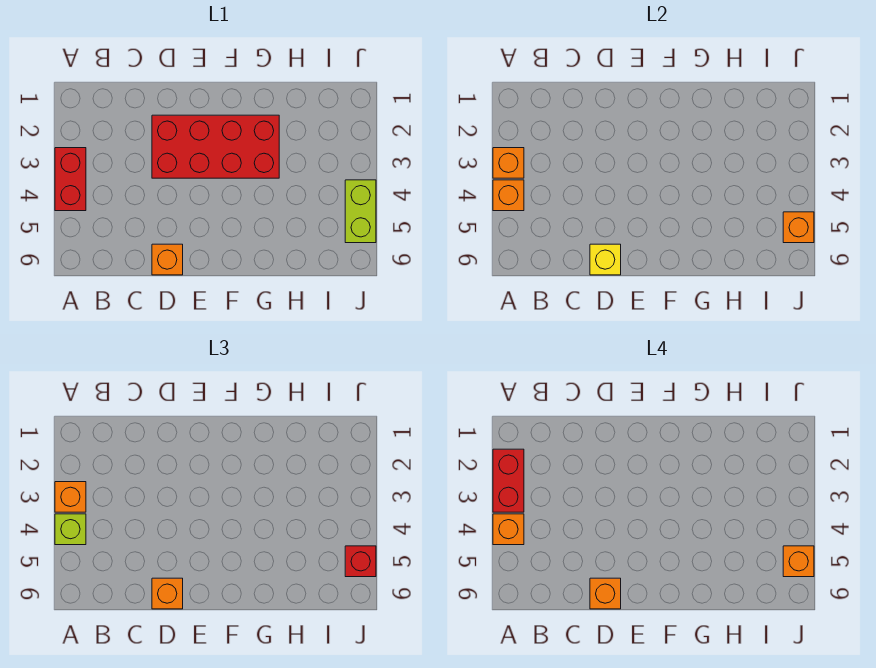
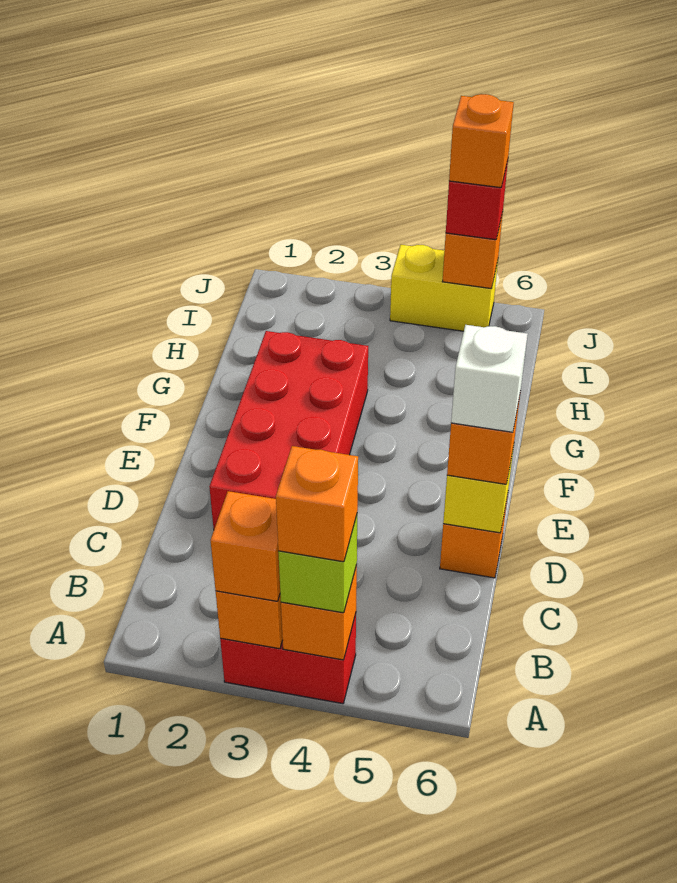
red 1x2 brick [493,449,524,512] -> none
orange 1x1 brick [590,578,621,609] -> white 1x1 brick [451,325,528,432]
lime 1x2 brick [345,180,376,243] -> yellow 1x2 brick [390,245,498,331]

